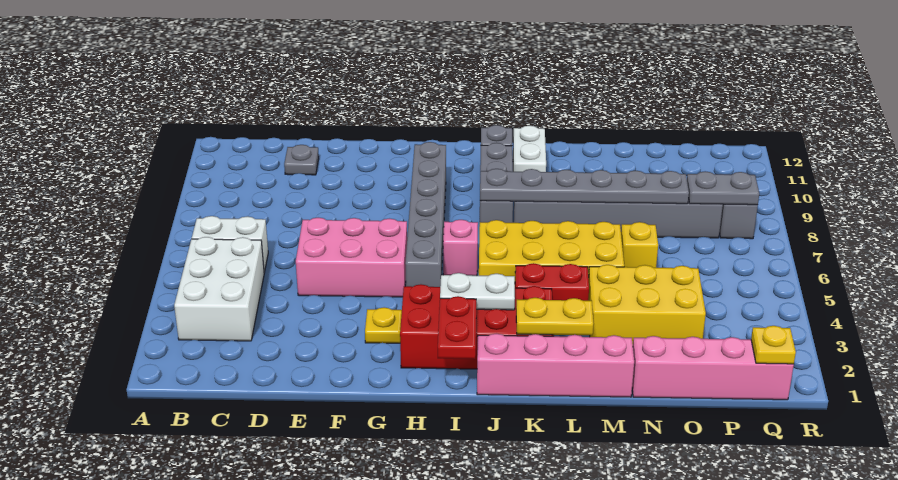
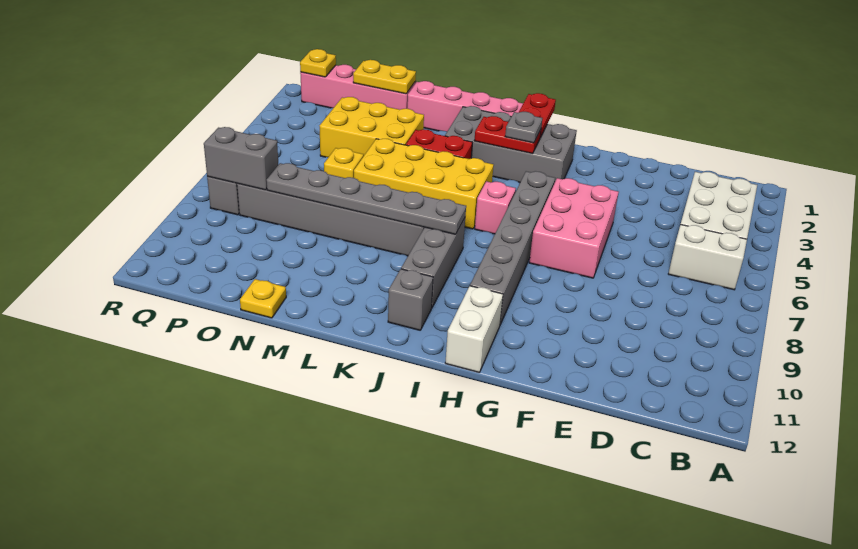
grey 1x1 plate [284,145,319,175] -> grey 1x1 plate moved to [505,112,542,143]
pink 2x3 brick [296,218,407,297] -> pink 2x3 brick turned to [529,178,619,278]
yellow 1x1 plate [365,307,402,343] -> yellow 1x1 plate moved to [240,279,286,318]
red 2x4 brick [400,284,554,369] -> grey 2x4 brick [445,106,577,182]
white 1x2 plate [440,273,515,310] -> red 1x2 plate [474,116,541,153]
yellow 1x2 plate [516,298,593,335] -> yellow 1x2 plate moved to [353,60,416,94]
white 1x2 brick [513,126,546,172] -> white 1x2 brick moved to [445,286,503,372]
grey 1x2 plate [687,171,759,205] -> grey 1x2 brick [204,127,279,190]

